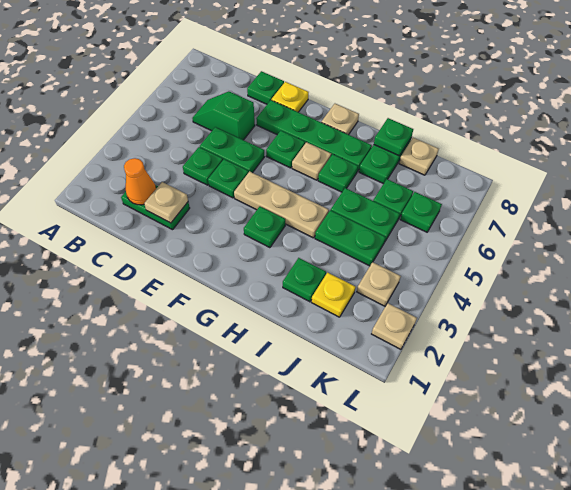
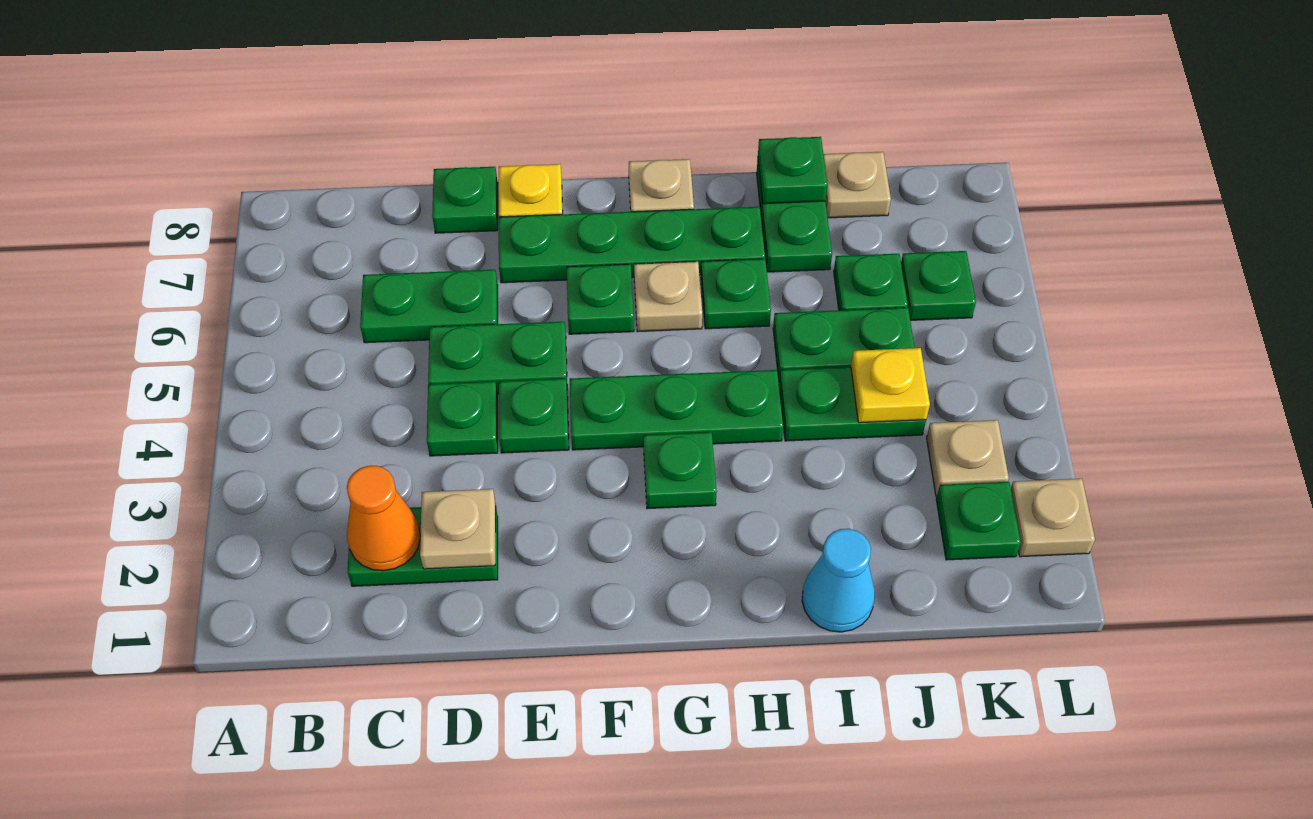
green 1x2 slope [192,92,255,140] -> green 1x2 plate [360,270,498,343]
tan 1x3 plate [234,171,329,238] -> green 1x3 plate [570,370,783,450]
none -> cyan 1x1 cone [802,529,875,632]
green 1x1 plate [283,258,326,302] -> green 1x1 plate moved to [936,482,1021,560]
yellow 1x1 plate [312,273,355,317] -> yellow 1x1 plate moved to [851,348,930,423]

